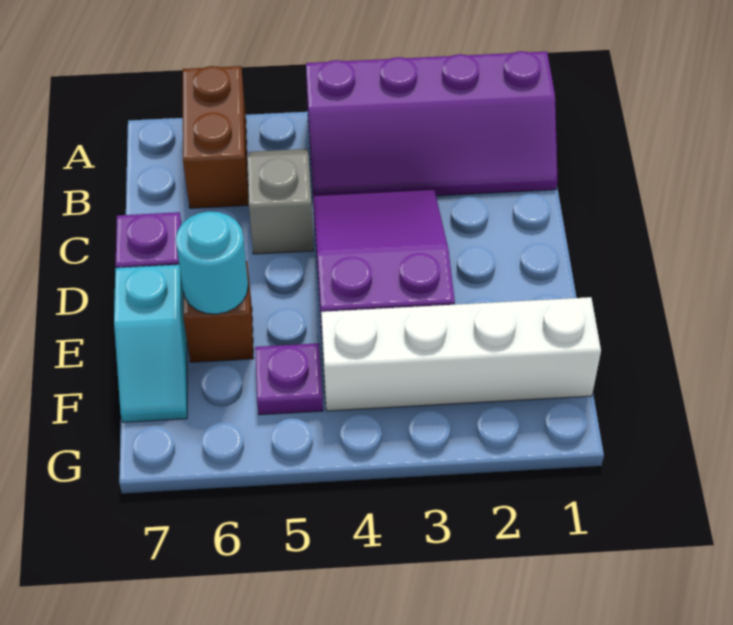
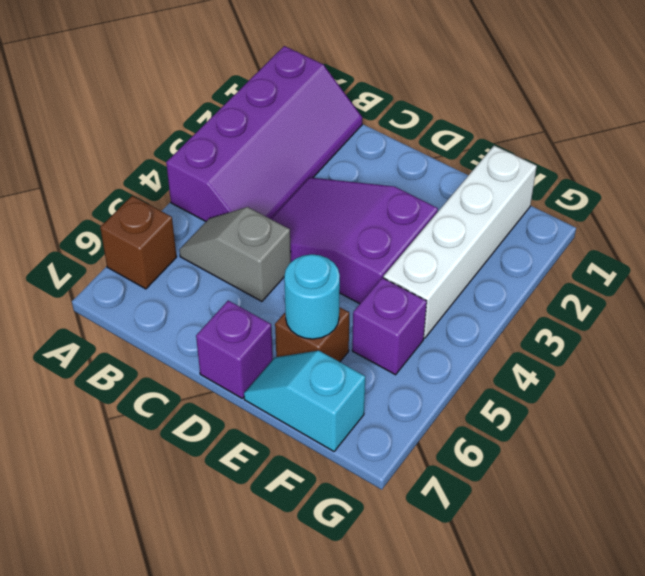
brown 1x2 brick [183,66,249,208] -> brown 1x1 brick [100,196,177,289]
cyan 1x2 slope [114,265,187,422] -> cyan 1x2 slope turned to [244,351,365,451]
purple 1x1 plate [255,343,323,415] -> purple 1x1 brick [352,278,427,375]

